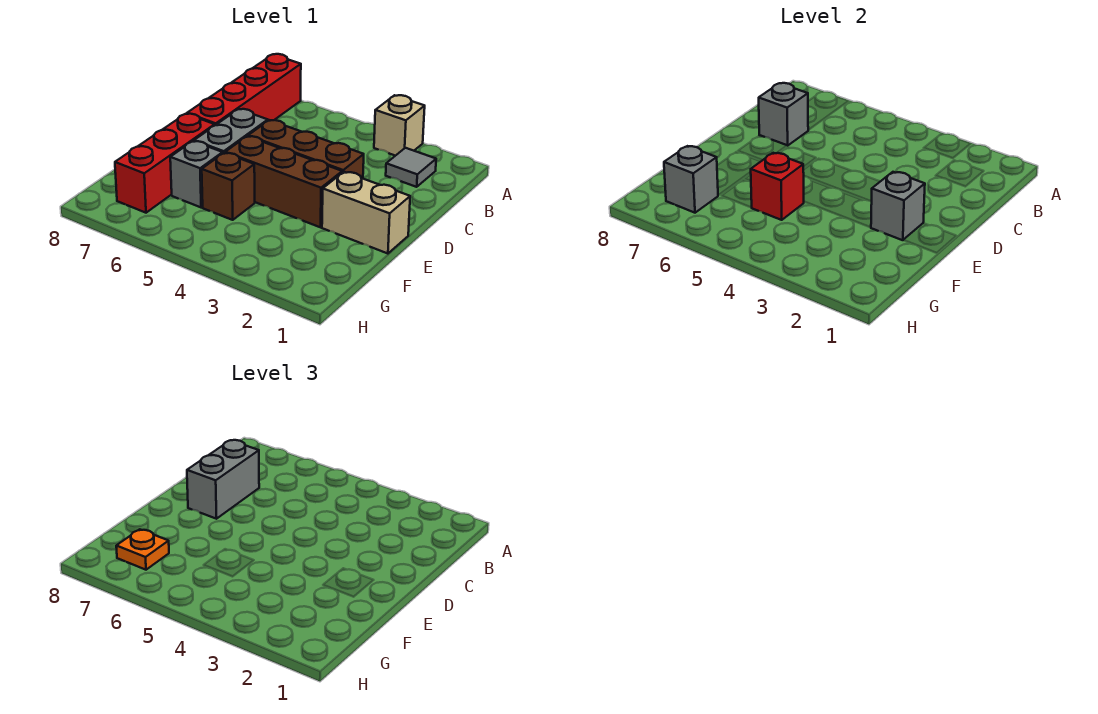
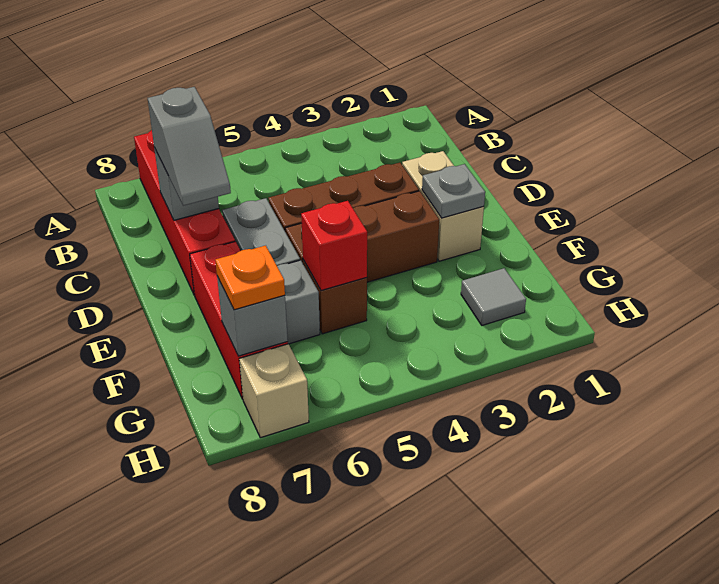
tan 1x1 brick [374,95,425,156] -> tan 1x1 brick moved to [239,344,309,438]
grey 1x1 tile [386,148,436,187] -> grey 1x1 tile moved to [461,268,526,325]
grey 1x2 brick [187,440,259,519] -> grey 1x2 slope [148,87,231,206]
tan 1x2 brick [322,172,410,254] -> tan 1x2 brick turned to [402,151,484,261]
grey 1x1 brick [871,172,925,240] -> grey 1x1 plate [422,164,485,218]

